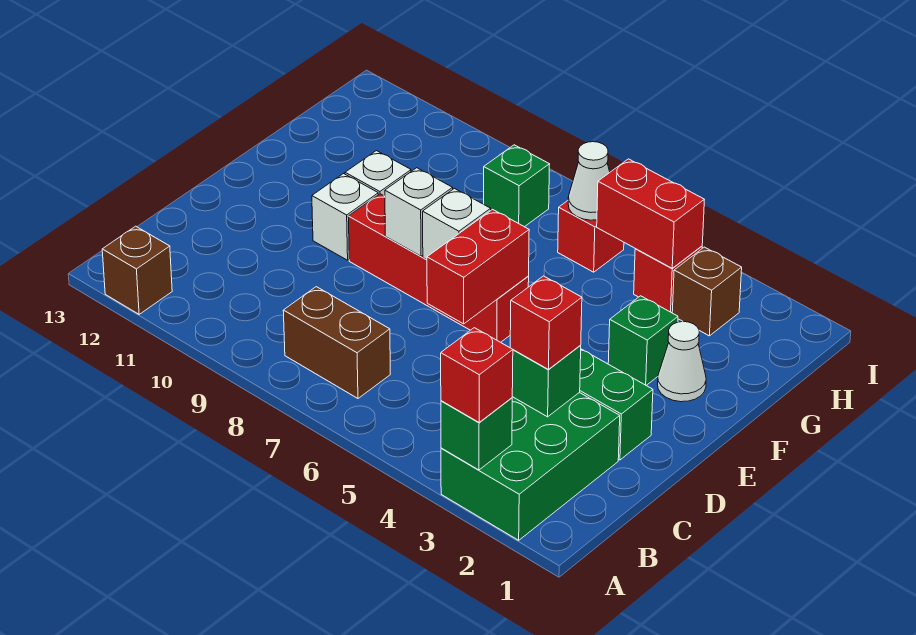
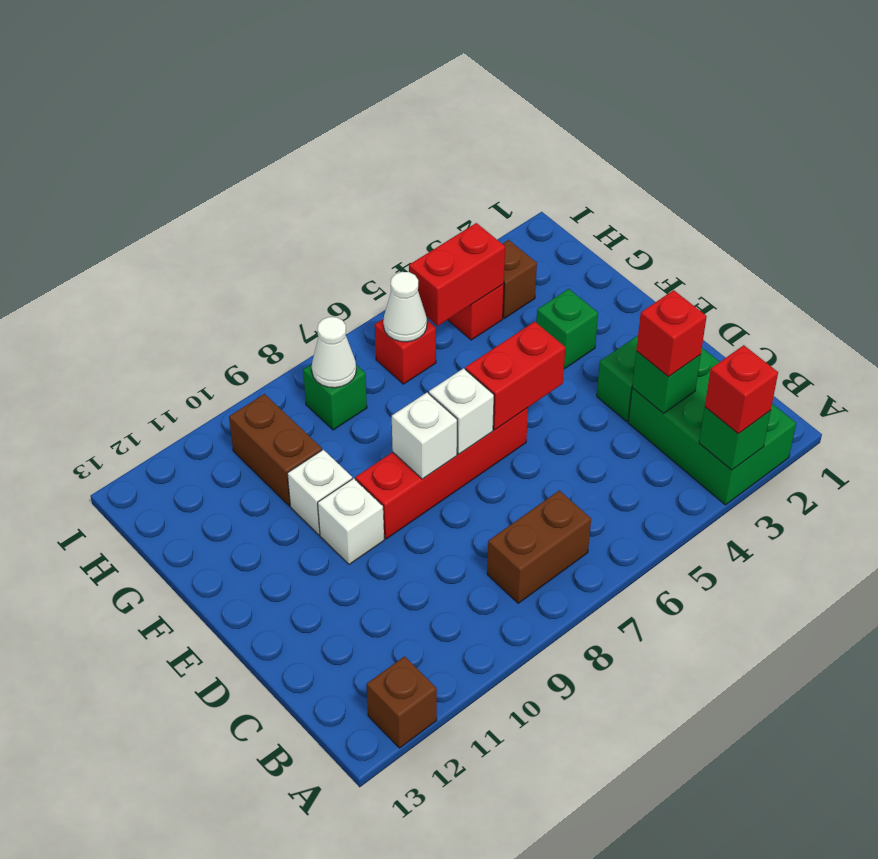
red 1x2 brick [427,209,529,324] -> red 1x2 brick turned to [465,322,565,430]
white 1x1 cone [658,322,706,402] -> white 1x1 cone moved to [312,317,356,388]
none -> brown 1x2 brick [229,394,322,506]

